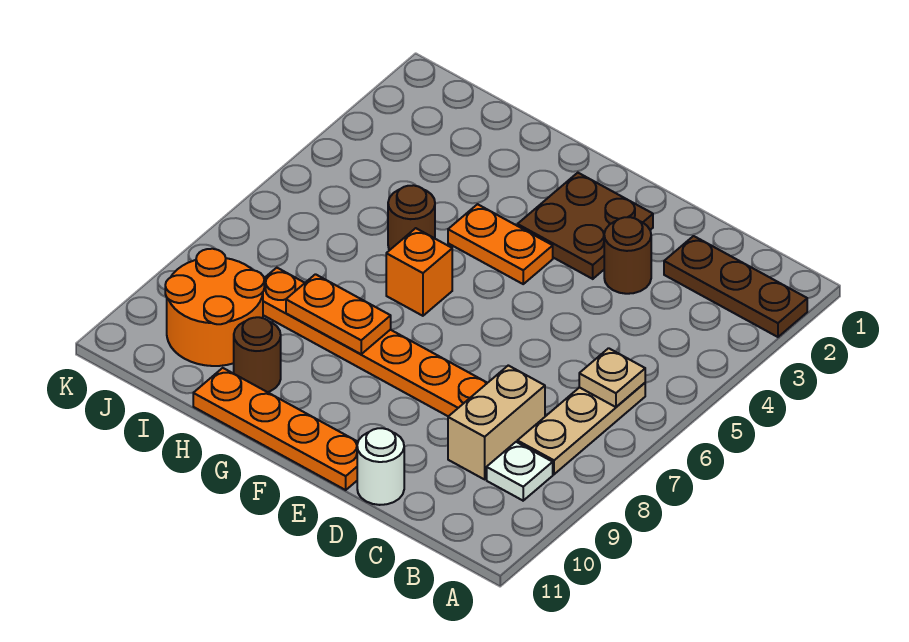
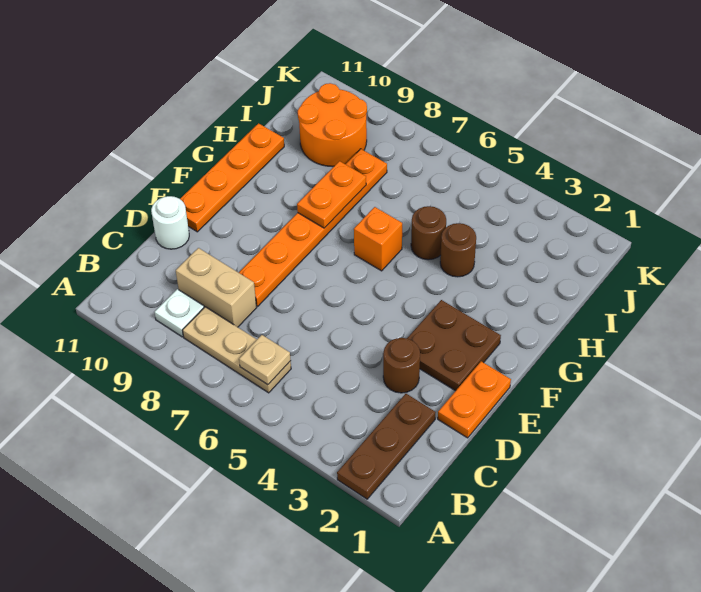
orange 1x2 plate [448,204,553,284] -> orange 1x2 plate moved to [438,361,511,438]
brown 1x1 round brick [234,317,281,392] -> brown 1x1 round brick moved to [440,223,476,277]

